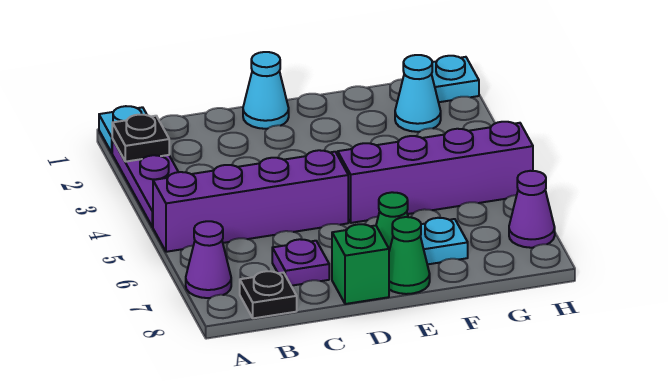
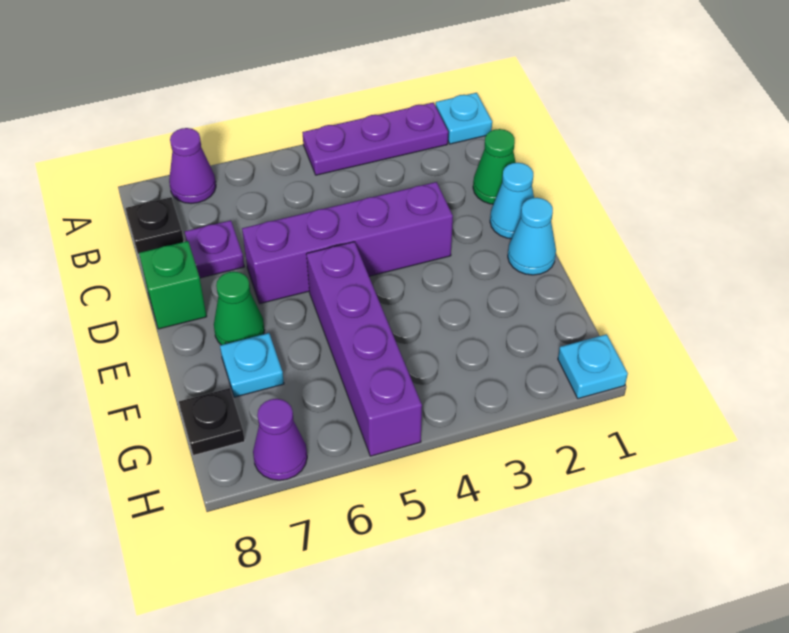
black 1x1 plate [112,115,169,162] -> black 1x1 plate moved to [179,388,245,455]
purple 1x4 brick [153,150,348,252] -> purple 1x4 brick turned to [242,182,453,304]
green 1x1 cone [389,217,430,294] -> green 1x1 cone moved to [473,129,516,204]
cyan 1x1 cone [395,55,441,132] -> cyan 1x1 cone moved to [508,198,556,275]

